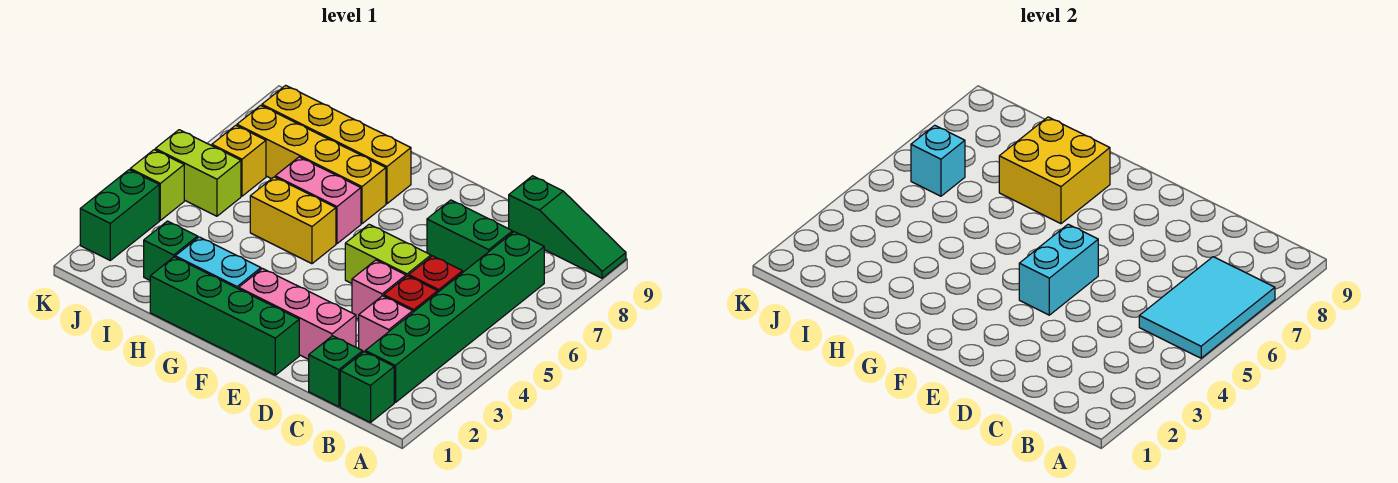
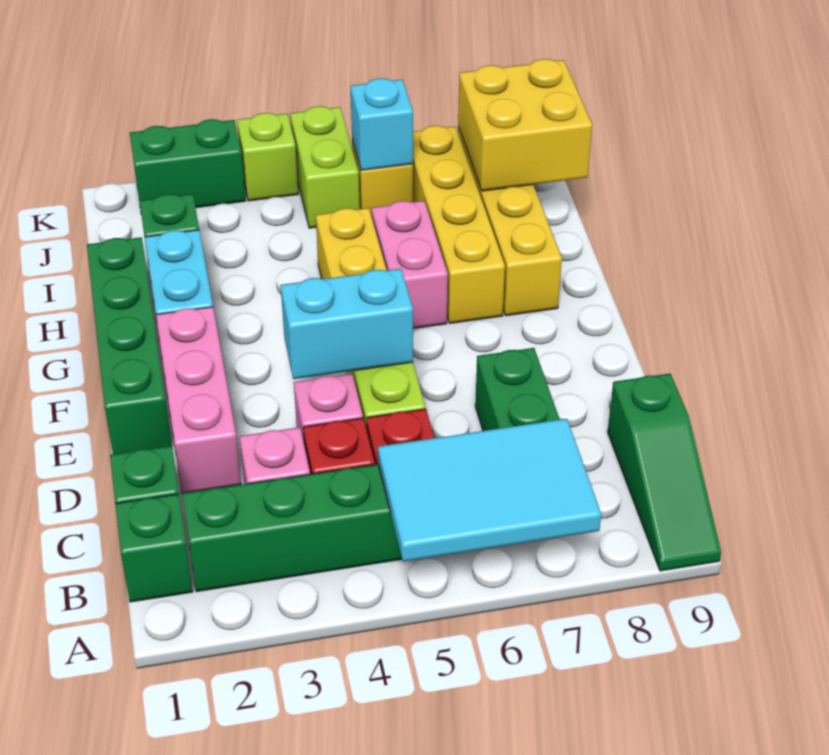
yellow 2x2 brick [999,117,1110,224] -> yellow 2x2 brick moved to [458,59,592,191]

